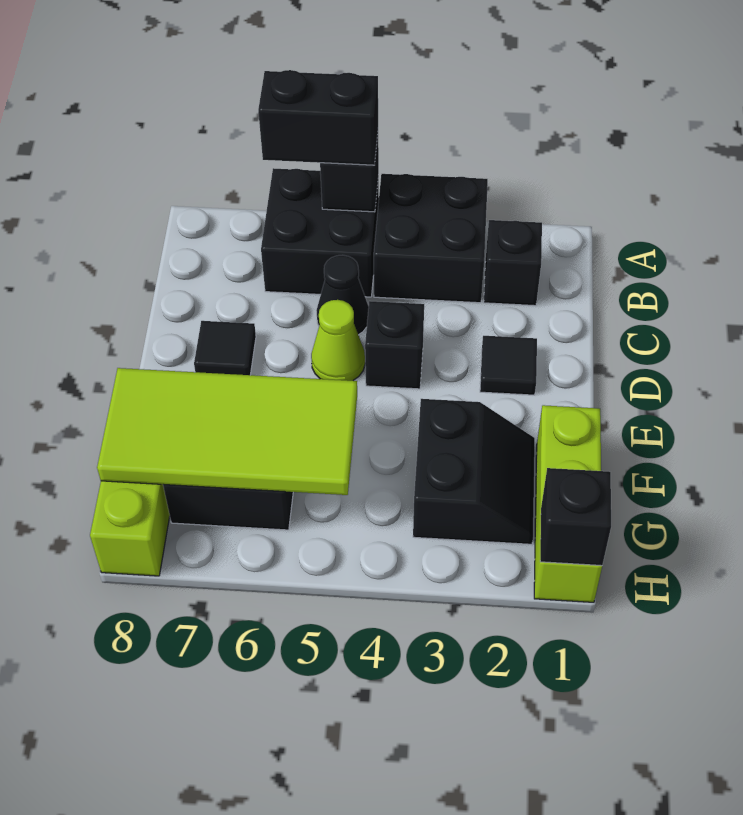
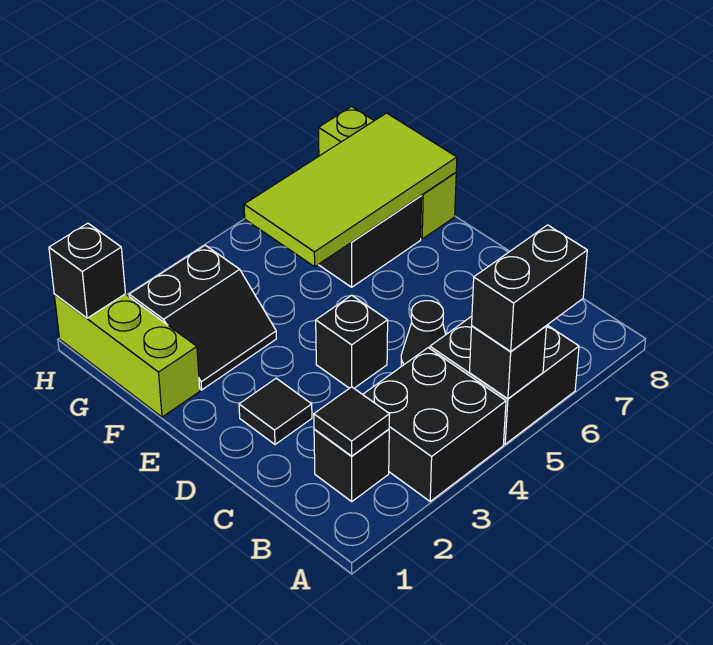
lime 1x1 cone [311,300,365,381] -> none
black 1x1 tile [194,321,256,375] -> black 1x1 tile moved to [314,387,390,456]
black 2x2 slope [413,399,535,544] -> black 2x2 slope turned to [129,245,276,390]

